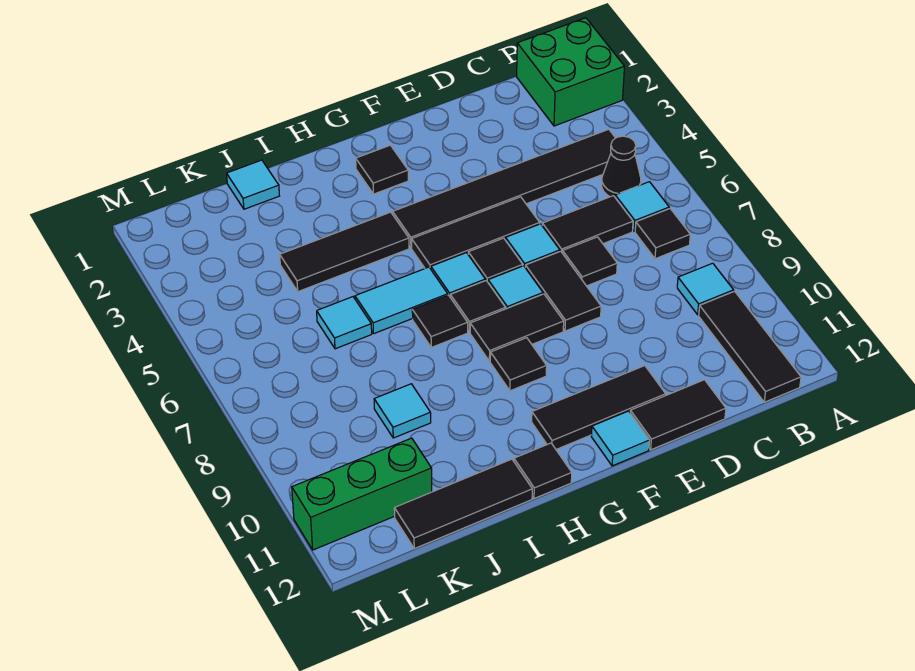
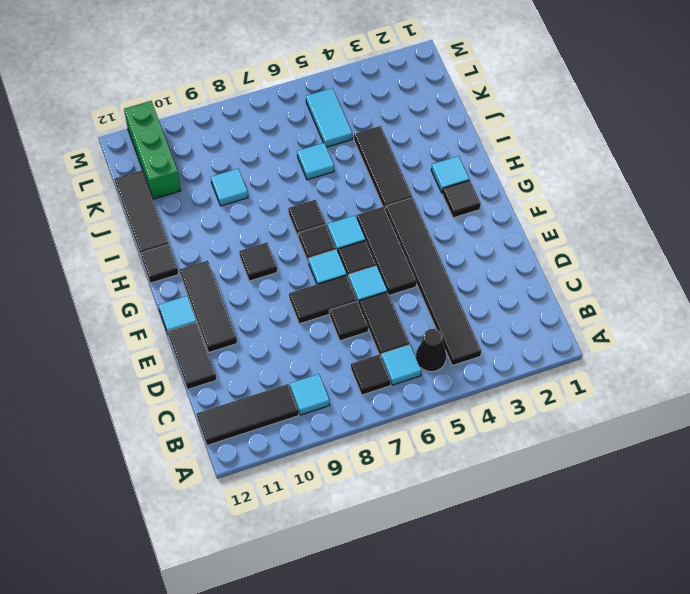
green 2x2 brick [517,18,624,126] -> none
black 1x2 tile [470,294,564,361] -> none
cyan 1x2 tile [355,267,448,333] -> cyan 1x2 tile moved to [306,88,352,147]
cyan 1x1 tile [227,160,279,209] -> cyan 1x1 tile moved to [431,156,469,193]

